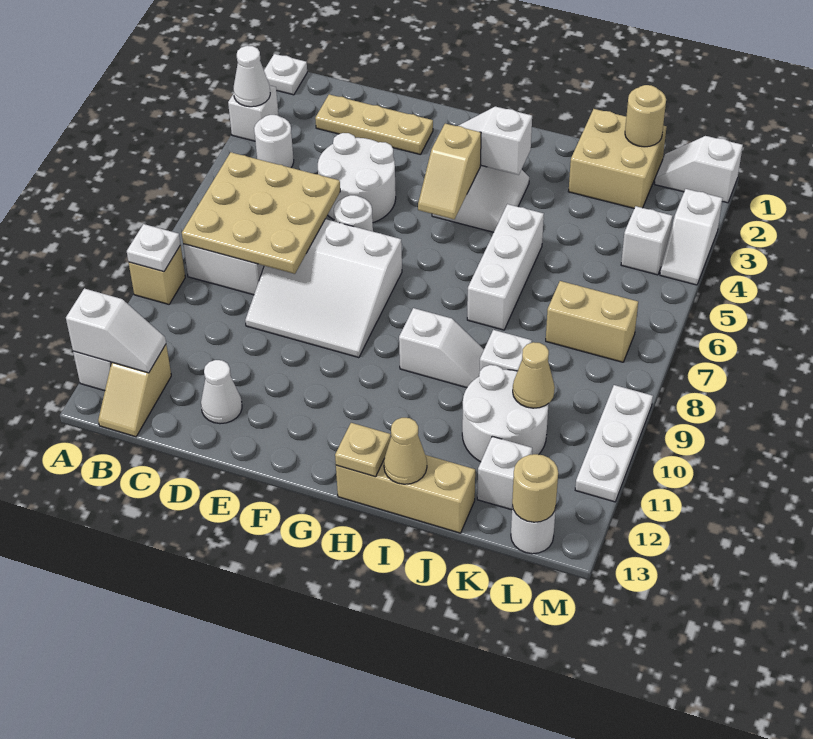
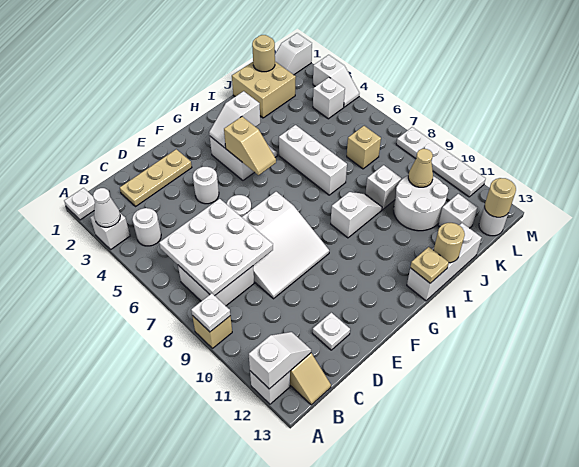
tan 3x3 plate [182,152,340,274] -> white 3x3 plate [159,199,273,296]
white 2x2 round brick [318,133,396,223] -> white 1x1 round brick [193,167,219,204]
white 1x1 cone [201,360,242,424] -> white 1x1 plate [312,313,350,350]
tan 1x3 brick [336,455,475,533] -> white 1x3 brick [407,223,482,301]
tan 1x1 cone [384,418,427,484] -> tan 1x1 round brick [434,223,465,263]
tan 1x2 brick [546,281,638,362] -> tan 1x1 brick [347,126,381,169]
white 1x3 plate [575,385,653,502] -> white 1x4 plate [396,127,486,197]

